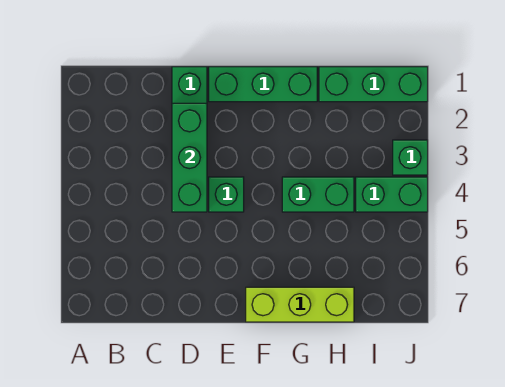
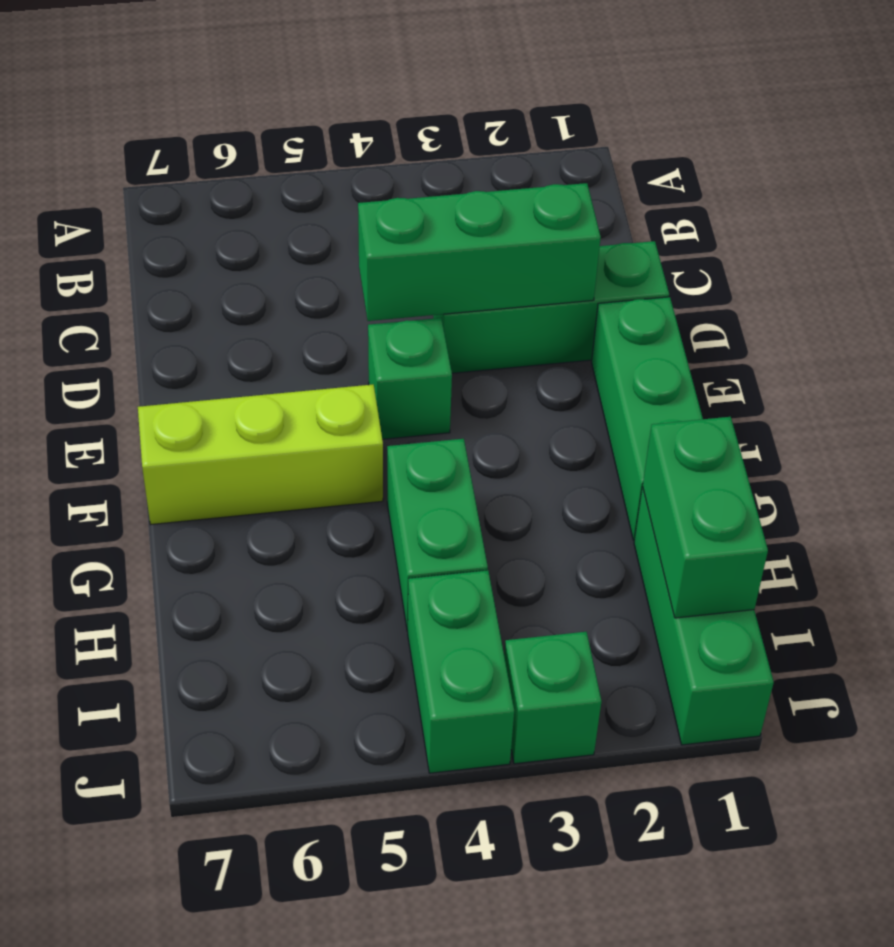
lime 1x3 brick [246,287,354,322] -> lime 1x3 brick turned to [138,384,383,524]
none -> green 1x2 brick [643,417,768,618]

